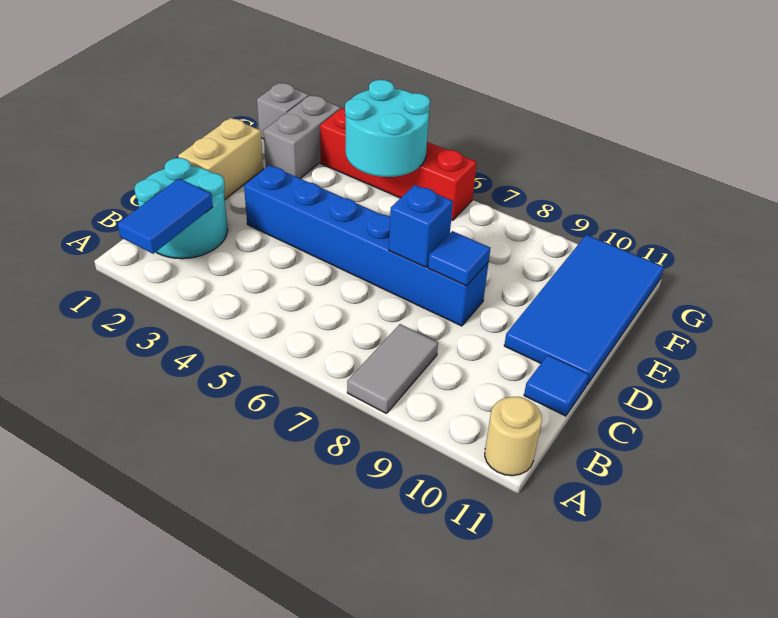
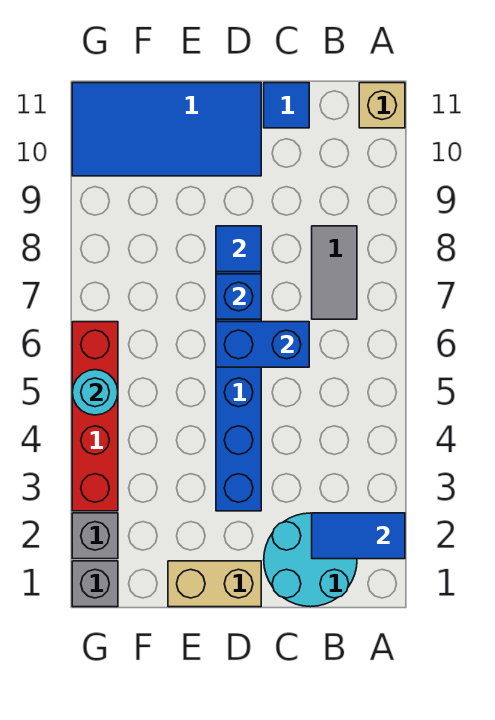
grey 1x2 tile [347,324,438,414] -> grey 1x2 tile turned to [312,226,357,319]
tan 1x1 round brick [485,397,542,476] -> tan 1x1 brick [359,83,405,128]
none -> blue 1x2 brick [216,322,309,367]
grey 1x2 brick [263,95,340,179] -> grey 1x1 brick [72,513,118,559]
cyan 2x2 round brick [345,80,430,177] -> cyan 1x1 round brick [72,370,118,415]

